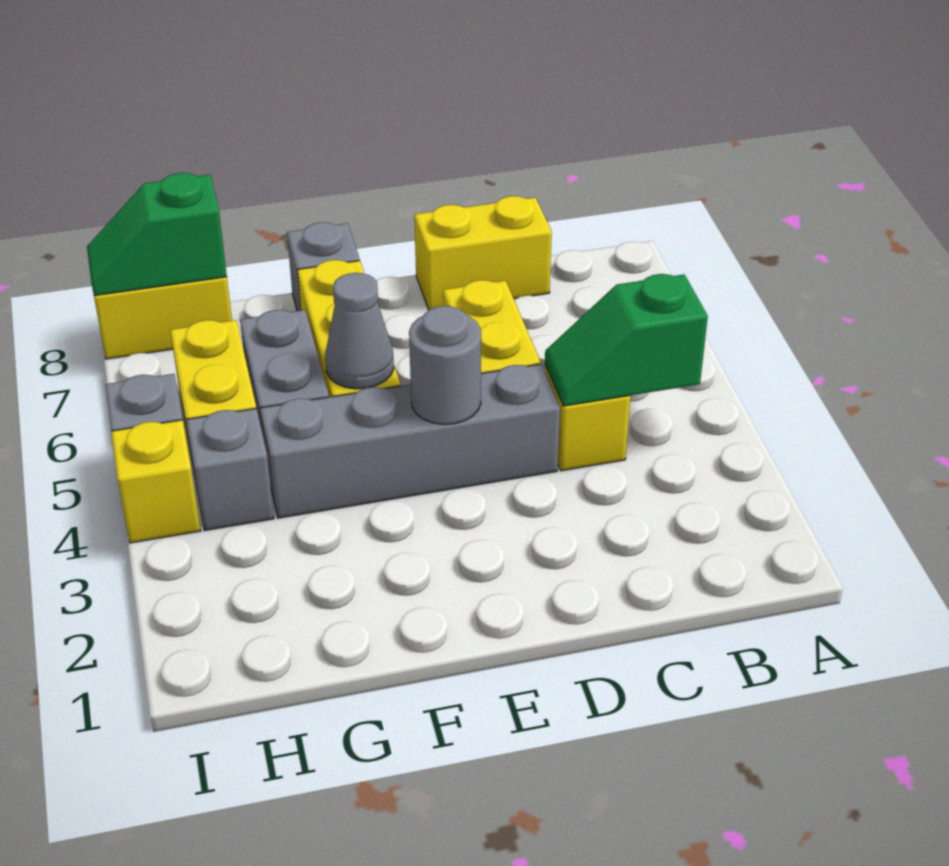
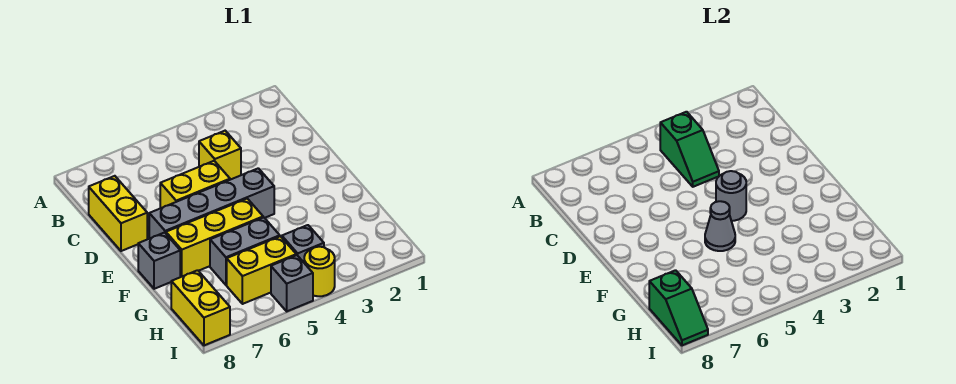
grey 1x4 brick [260,364,560,518] -> grey 1x4 brick turned to [149,168,274,238]
yellow 1x1 brick [111,420,201,543] -> yellow 1x1 round brick [304,247,335,296]

